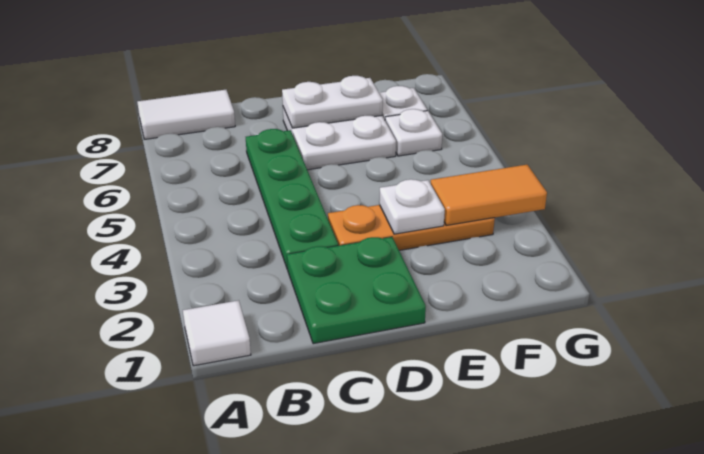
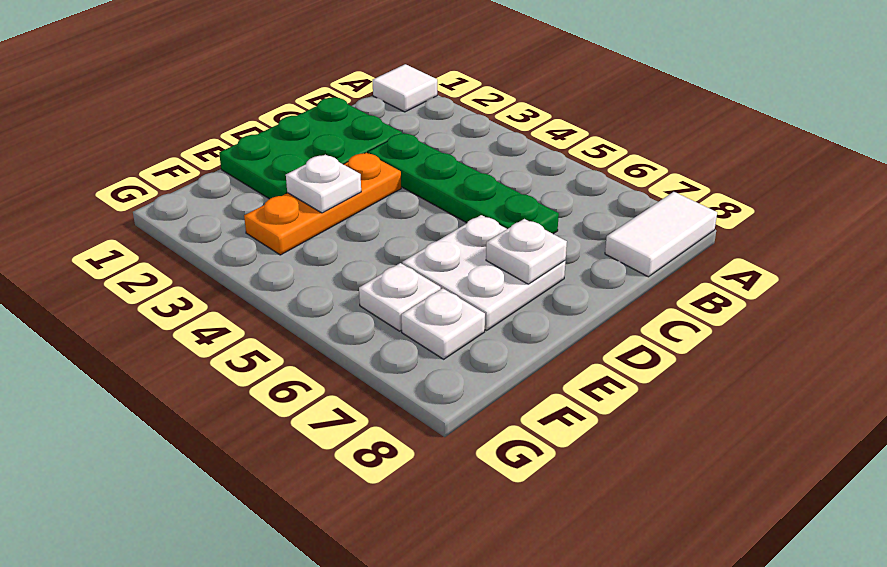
green 2x2 plate [287,237,426,344] -> green 2x3 plate [219,97,402,199]
white 1x2 plate [282,76,383,128] -> white 1x1 plate [486,219,567,284]
orange 1x2 tile [431,165,547,225] -> none

